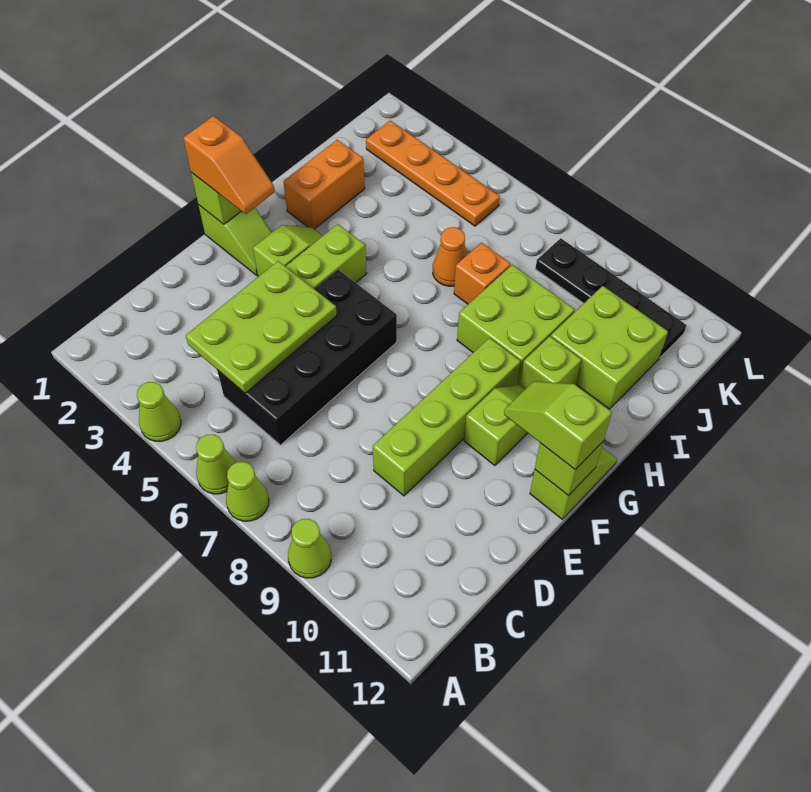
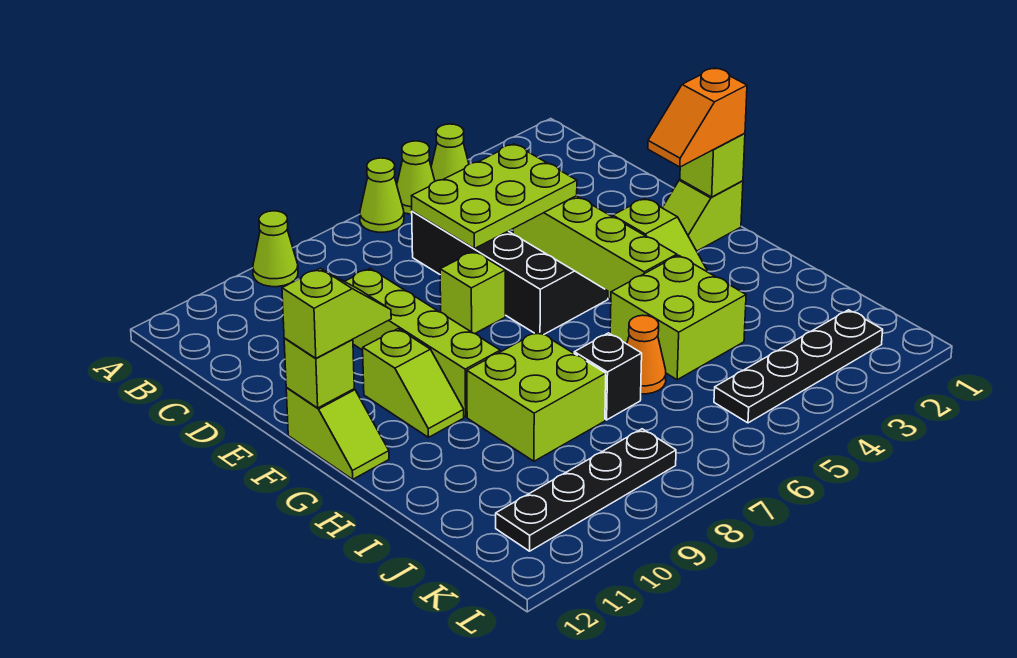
lime 1x1 cone [226,462,269,521] -> lime 1x1 cone moved to [397,141,435,214]
lime 2x3 plate [186,261,337,393] -> lime 2x3 plate turned to [412,144,577,249]
black 2x4 brick [217,270,397,445] -> black 2x4 slope [412,211,608,335]
orange 1x2 brick [283,140,365,229] -> none
lime 1x1 brick [520,336,581,389] -> lime 1x1 brick moved to [440,251,505,334]
orange 1x1 brick [454,243,511,304] -> black 1x1 brick [574,333,642,420]
lime 2x2 brick [551,286,668,409] -> lime 2x2 brick moved to [610,255,746,380]
orange 1x4 plate [366,121,500,226] -> black 1x4 plate [714,310,883,423]

